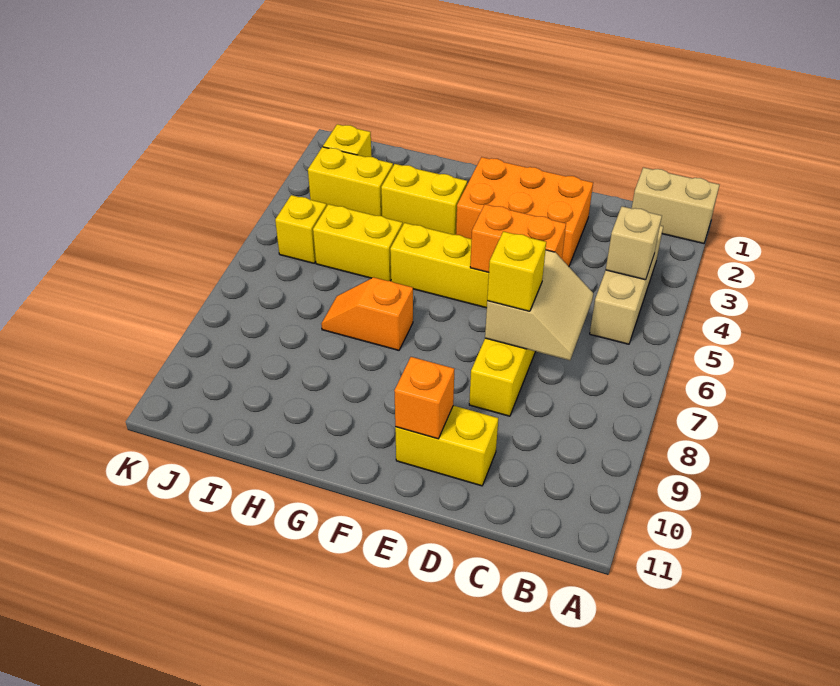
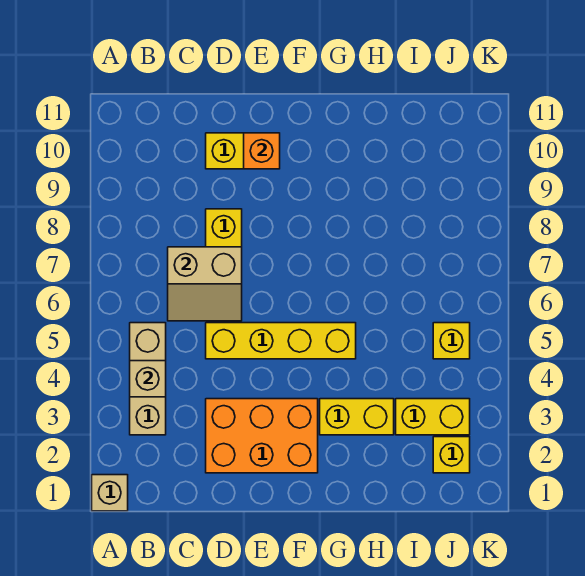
tan 1x2 brick [632,167,719,243] -> tan 1x1 brick [92,475,128,511]
tan 2x2 slope [485,250,593,360] -> tan 2x2 slope turned to [168,247,242,321]
orange 1x2 brick [470,204,566,272] -> none
yellow 1x1 brick [487,231,546,311] -> none
orange 1x2 slope [321,277,413,350] -> none
yellow 1x2 brick [313,204,402,281] -> none

